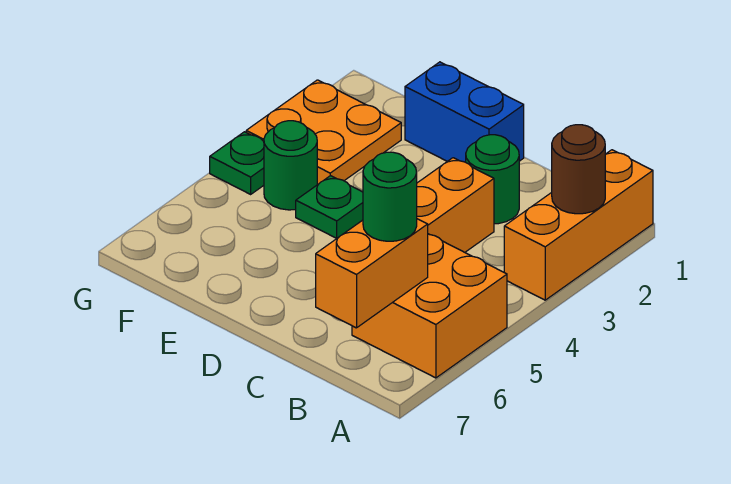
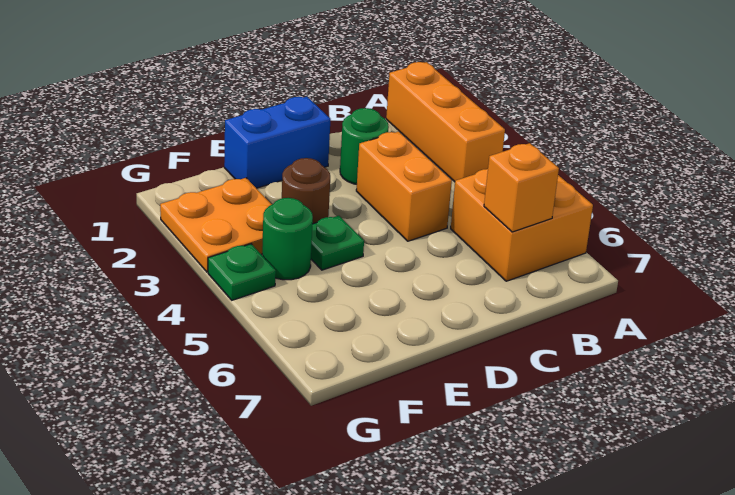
brown 1x1 round brick [552,125,605,214] -> brown 1x1 round brick moved to [282,158,330,224]
orange 1x2 brick [316,219,428,328] -> orange 1x1 brick [484,143,559,232]
green 1x1 round brick [363,152,417,241] -> none

